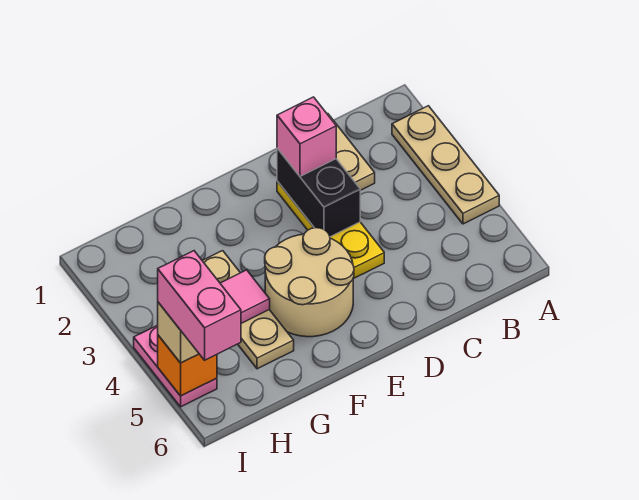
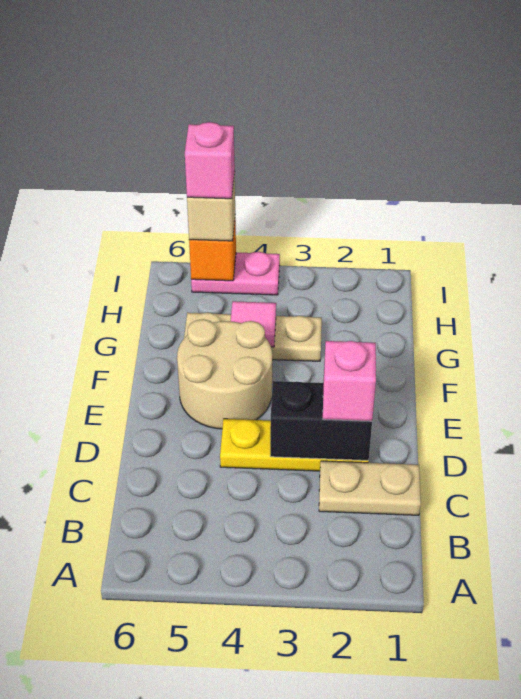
tan 1x3 plate [392,106,499,224] -> none
pink 1x2 brick [158,251,241,360] -> pink 1x1 brick [185,122,235,199]

